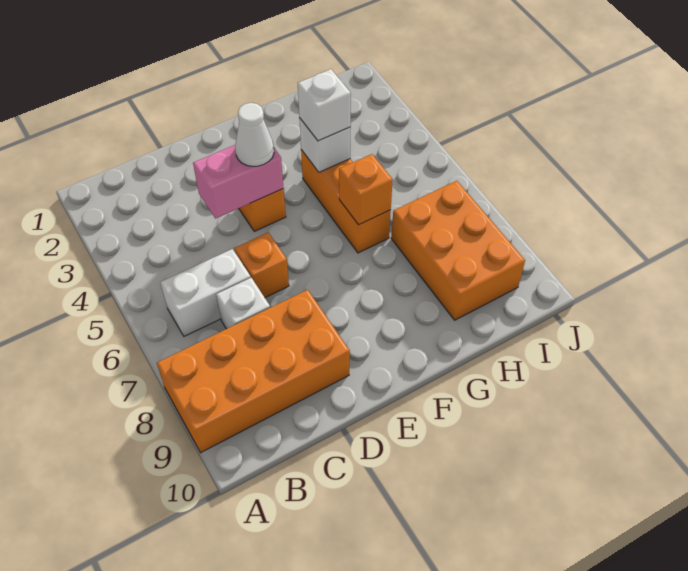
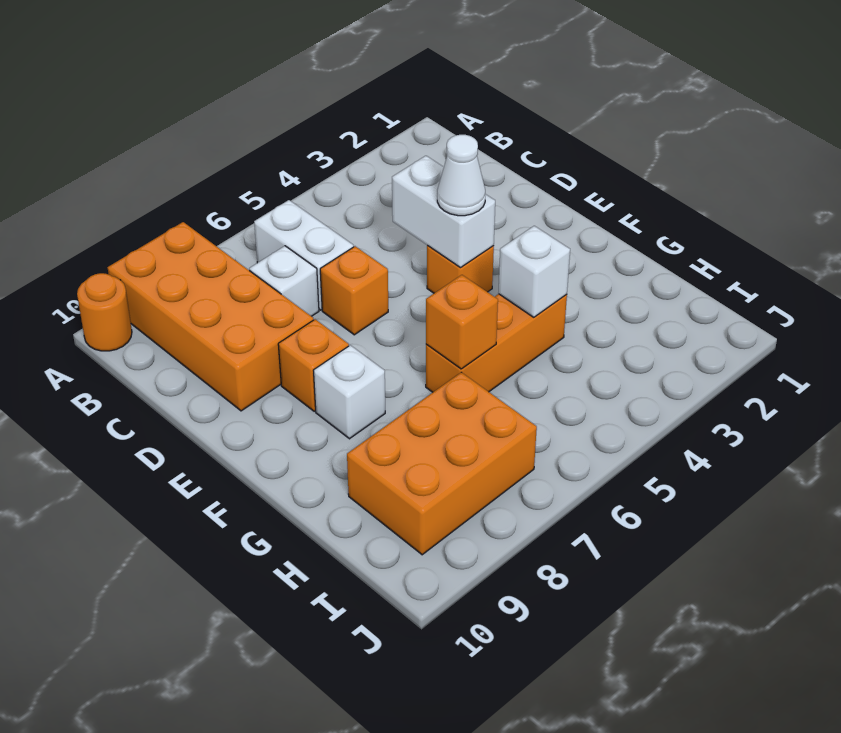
none -> orange 1x1 round brick [77,273,132,351]
pink 1x2 brick [193,145,283,219] -> white 1x2 brick [392,156,495,268]
none -> orange 1x1 brick [278,319,349,411]
white 1x1 brick [298,69,351,141] -> white 1x1 brick moved to [314,345,385,439]

